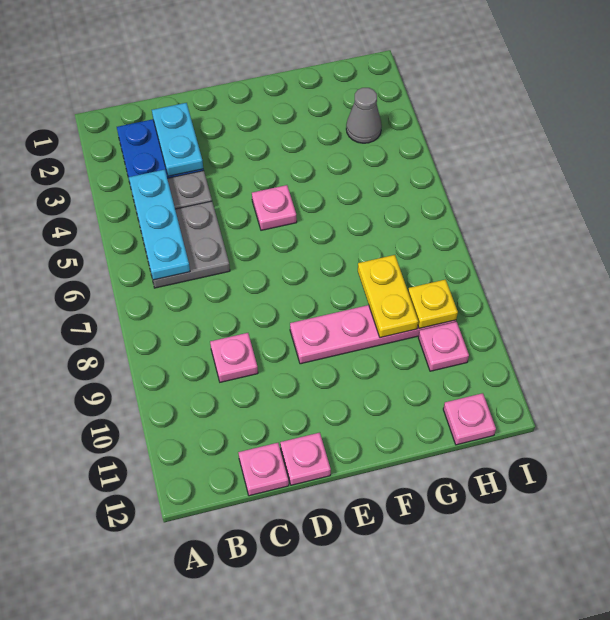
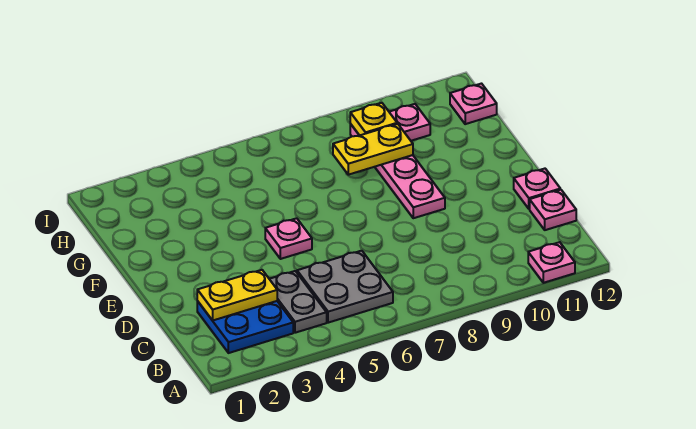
cyan 1x3 plate [129,170,190,280] -> none
cyan 1x2 plate [152,103,203,176] -> yellow 1x2 plate [197,270,277,320]
pink 1x1 plate [210,333,258,382] -> pink 1x1 plate moved to [528,242,575,283]
grey 1x1 cone [346,88,382,143] -> none

